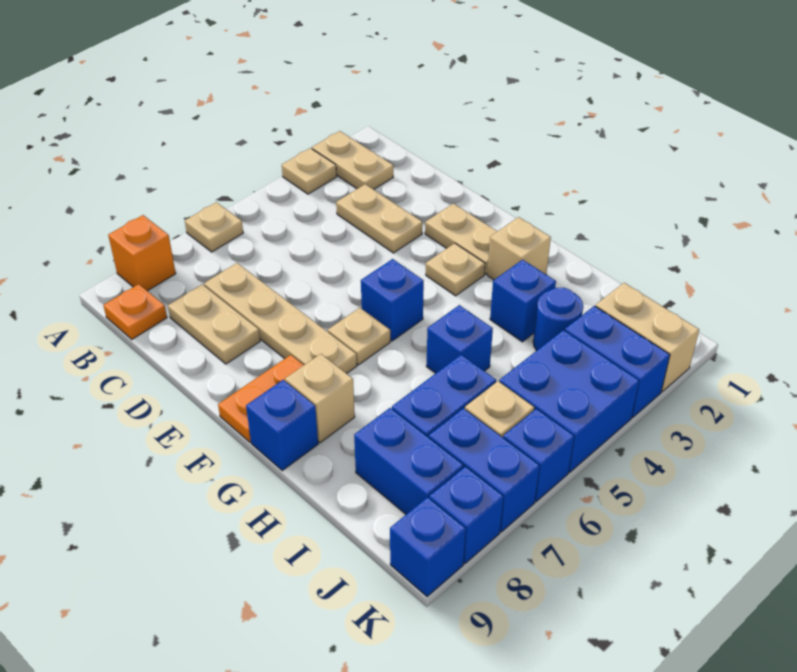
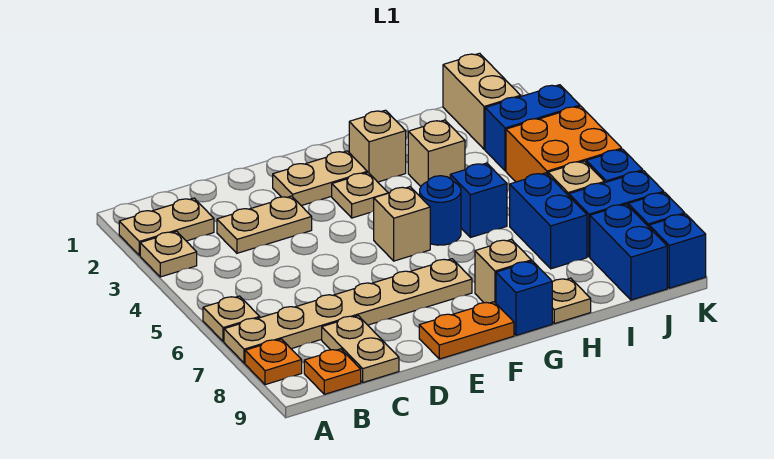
orange 1x1 brick [108,215,176,291] -> orange 1x1 plate [245,339,302,385]
tan 1x4 plate [204,263,357,374] -> tan 1x6 plate [224,259,472,363]
tan 1x2 plate [168,284,260,364] -> tan 1x2 plate turned to [322,316,399,382]
blue 1x1 brick [361,259,424,341] -> tan 1x1 brick [374,187,430,261]
tan 1x1 plate [328,308,390,365] -> tan 1x1 plate moved to [552,278,591,324]
orange 1x2 plate [218,355,304,442] -> orange 1x2 plate turned to [419,302,514,359]
blue 1x1 brick [490,260,556,342] -> tan 1x1 brick [408,120,465,186]
blue 1x1 round brick [533,288,583,351] -> blue 1x1 round brick moved to [420,176,461,245]
blue 1x2 brick [354,408,463,514] -> blue 1x2 brick turned to [590,204,667,300]
tan 1x2 brick [596,283,699,392] -> tan 1x2 brick turned to [443,53,521,149]
blue 2x2 brick [499,330,639,472] -> orange 2x2 brick [506,106,622,182]

